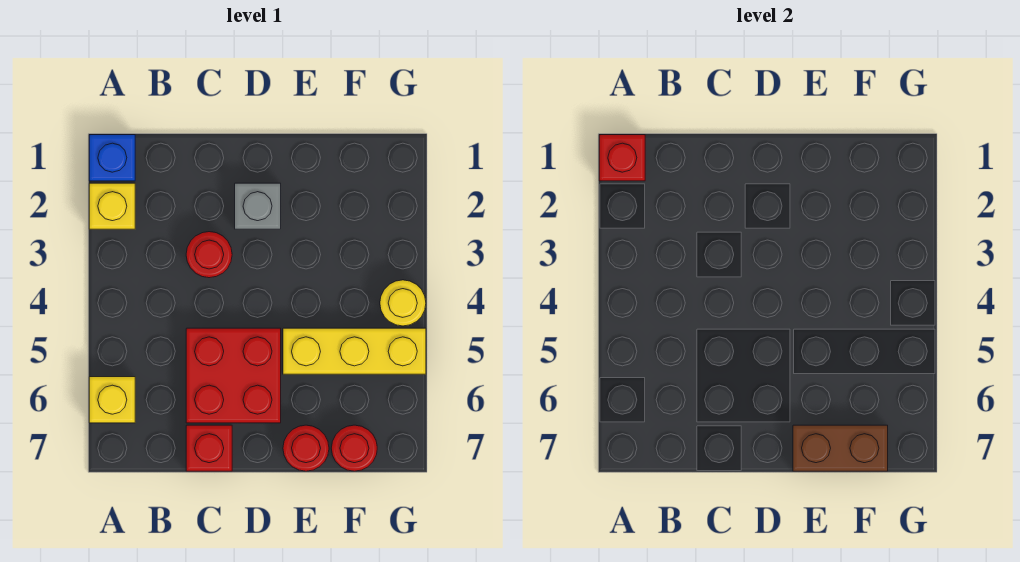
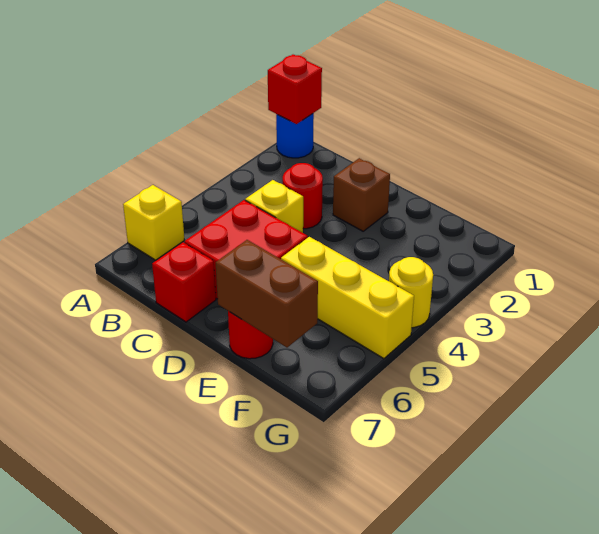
blue 1x1 brick [89,135,135,181] -> blue 1x1 round brick [276,113,314,158]
yellow 1x1 brick [89,183,135,229] -> yellow 1x1 brick moved to [245,180,303,233]
grey 1x1 brick [235,183,281,229] -> brown 1x1 brick [333,158,390,231]
red 1x1 round brick [331,425,377,471] -> none

